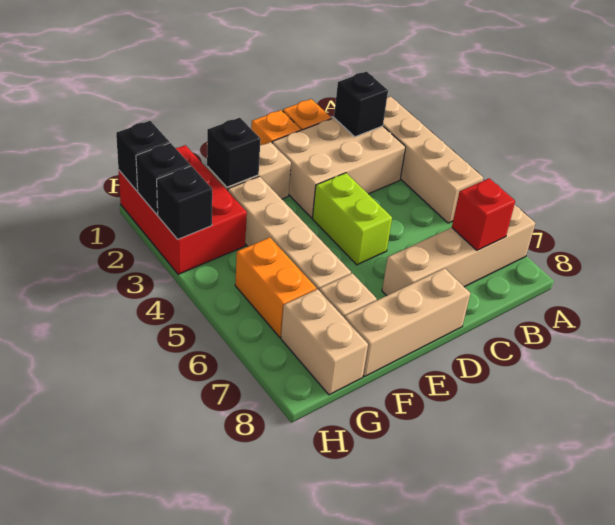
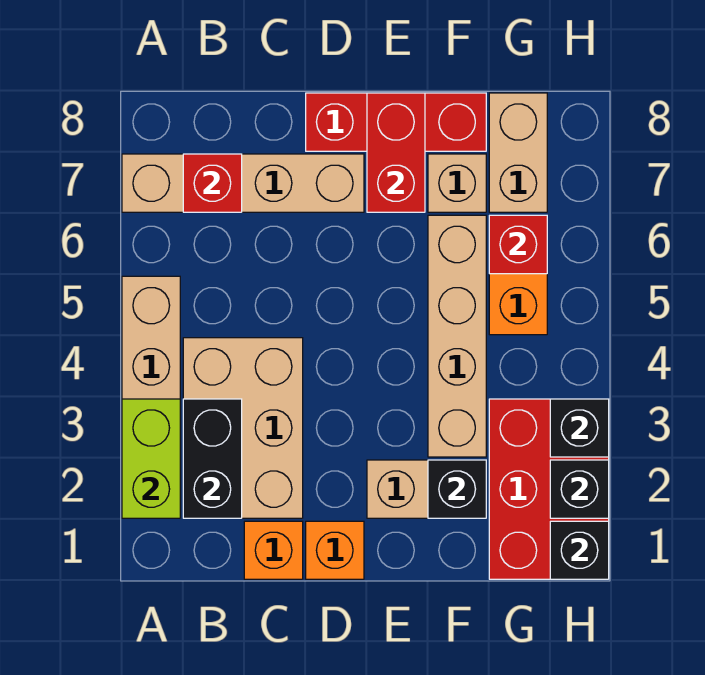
tan 2x3 brick [272,118,406,218] -> tan 2x3 brick turned to [183,338,303,518]
black 1x1 brick [334,72,388,137] -> black 1x2 brick [183,399,242,518]
lime 1x2 brick [313,173,392,265] -> lime 1x2 brick moved to [122,399,180,518]
tan 1x3 brick [345,268,470,377] -> red 1x3 brick [306,93,486,151]
none -> red 1x2 brick [367,93,425,212]
none -> red 1x1 brick [489,215,547,274]

